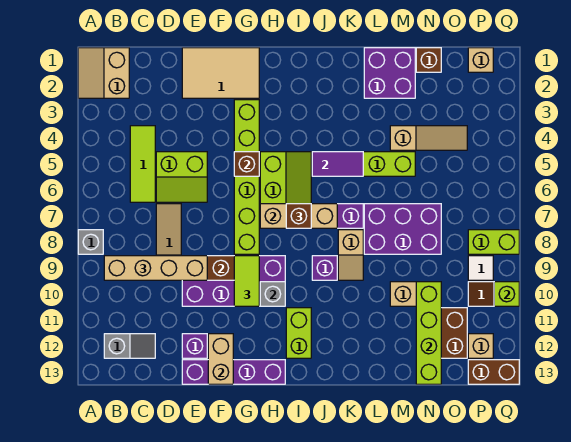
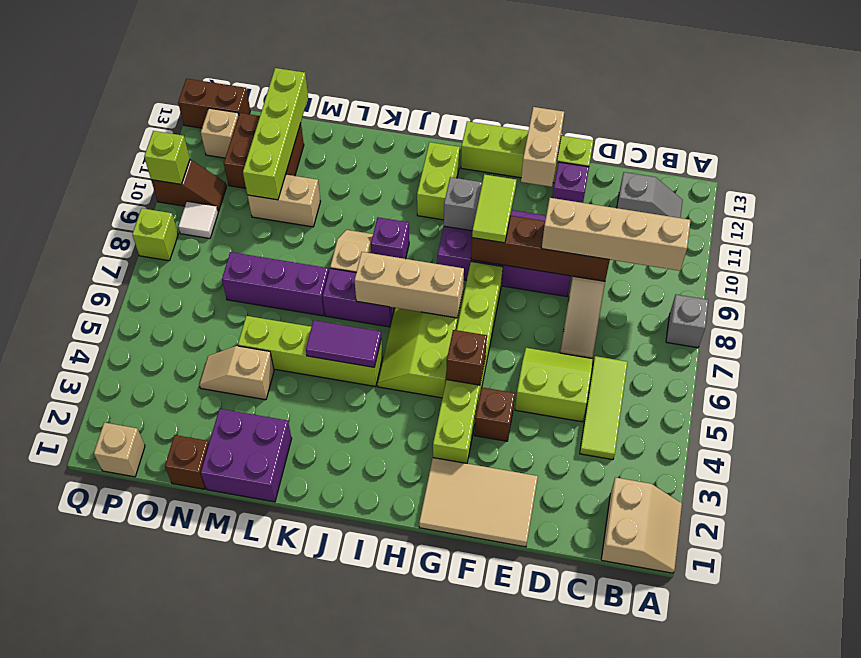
grey 1x2 slope [104,334,155,358] -> grey 1x2 slope turned to [617,172,683,218]
purple 1x4 brick [182,360,285,384] -> lime 1x4 brick [461,121,593,183]
brown 1x1 brick [286,204,311,228] -> brown 1x1 brick moved to [474,387,515,441]
purple 2x3 brick [364,204,441,254] -> purple 1x3 brick [222,252,329,316]
tan 1x3 slope [390,126,467,150] -> tan 1x2 slope [199,346,274,400]
lime 1x2 brick [468,230,519,254] -> lime 1x1 brick [132,208,178,261]

